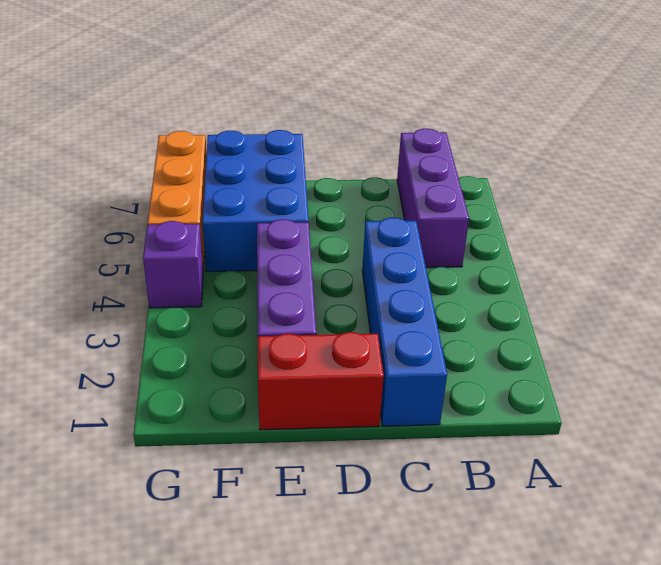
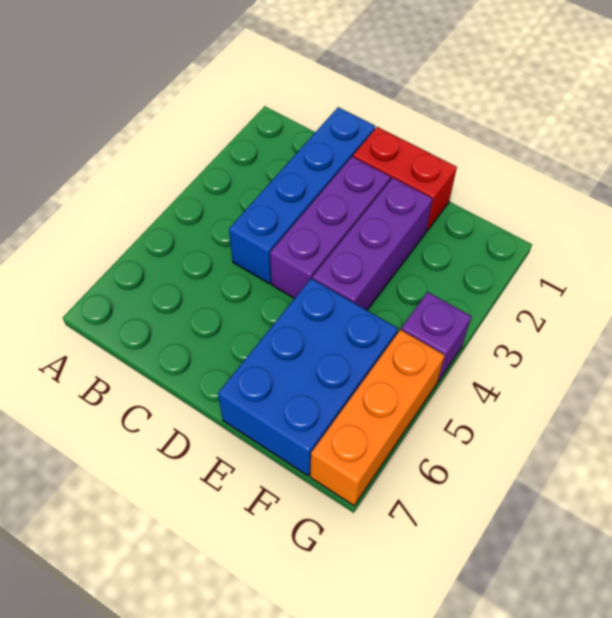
purple 1x3 brick [397,129,469,268] -> purple 1x3 brick moved to [270,157,391,298]

